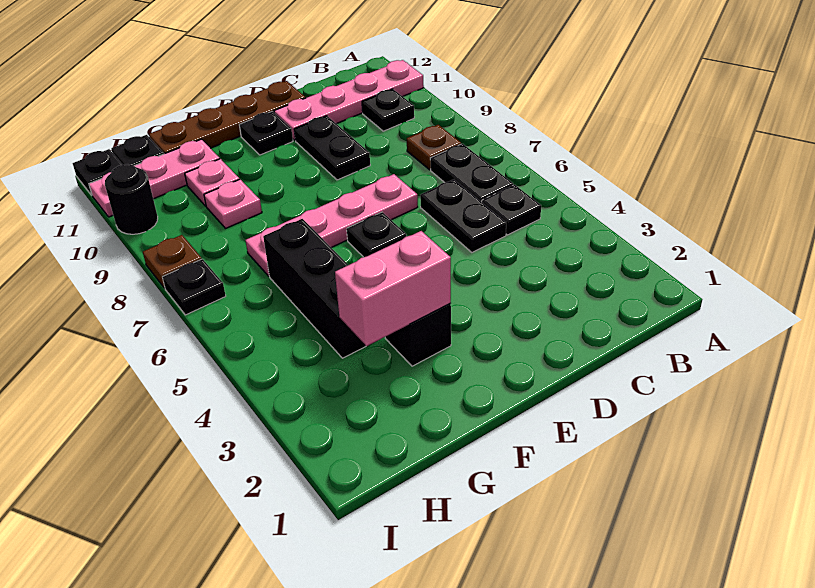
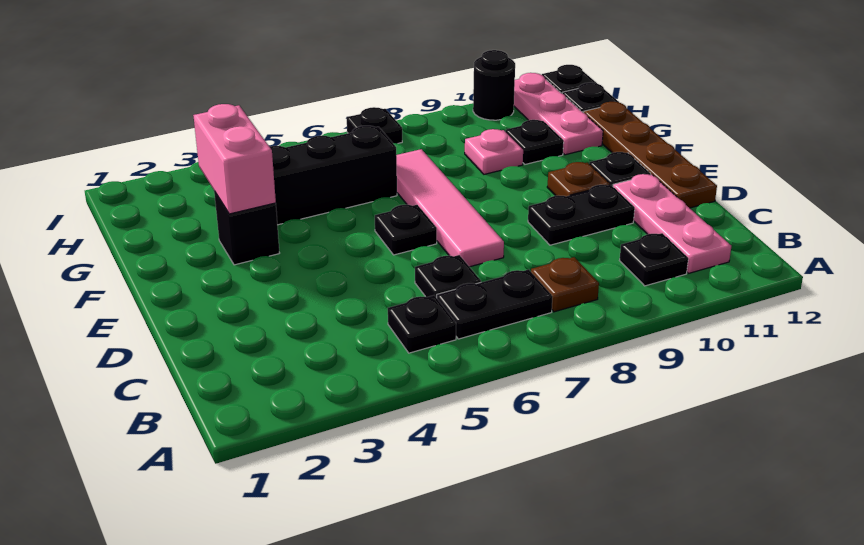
pink 1x4 plate [274,60,424,140] -> pink 1x3 plate [613,174,731,273]
black 1x2 plate [420,179,506,252] -> black 1x1 plate [415,255,481,298]
pink 1x4 plate [245,174,418,276] -> pink 1x4 tile [396,149,504,267]
pink 1x1 plate [185,159,239,206] -> black 1x1 plate [505,120,564,164]
brown 1x1 plate [143,235,202,288] -> brown 1x1 plate moved to [547,162,610,196]

